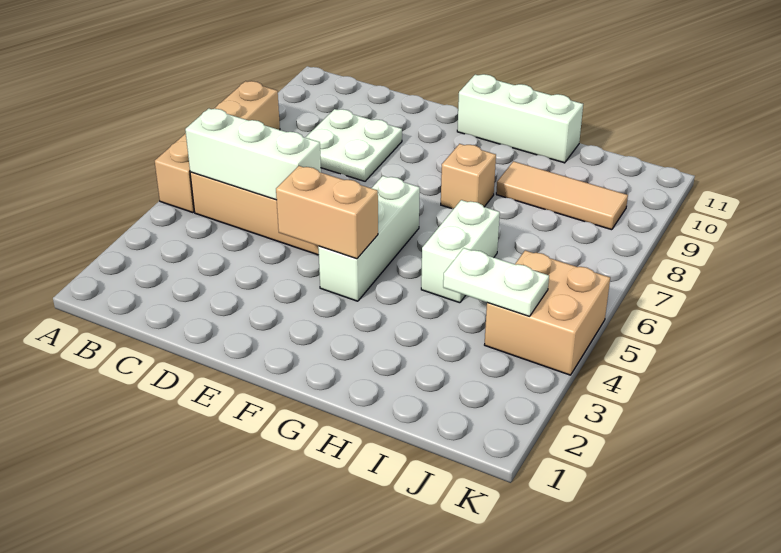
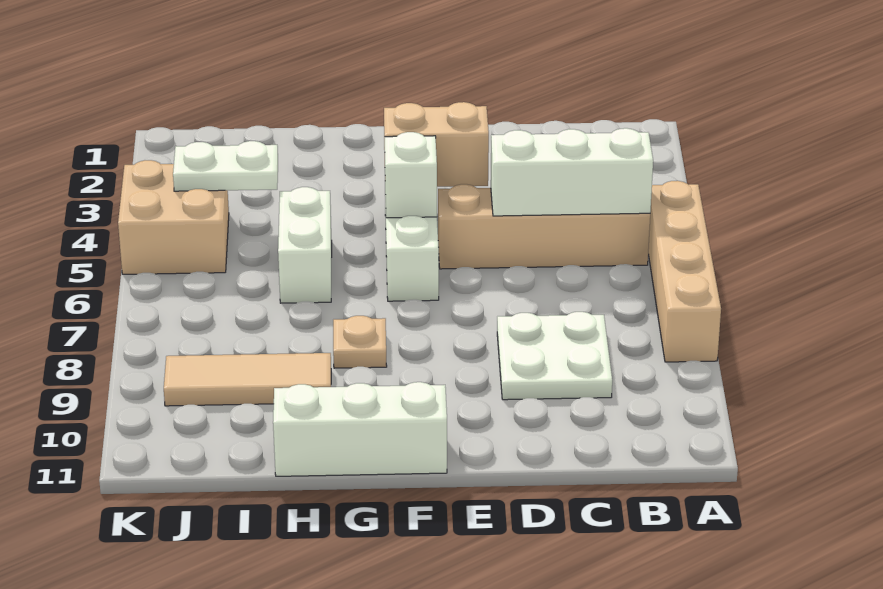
none -> white 1x1 brick [385,132,437,218]
tan 1x1 brick [441,144,496,209] -> tan 1x1 plate [333,316,387,368]

